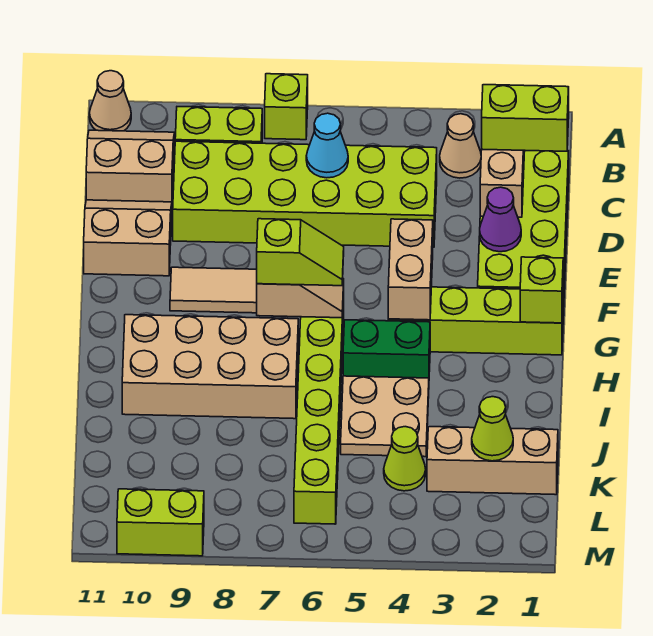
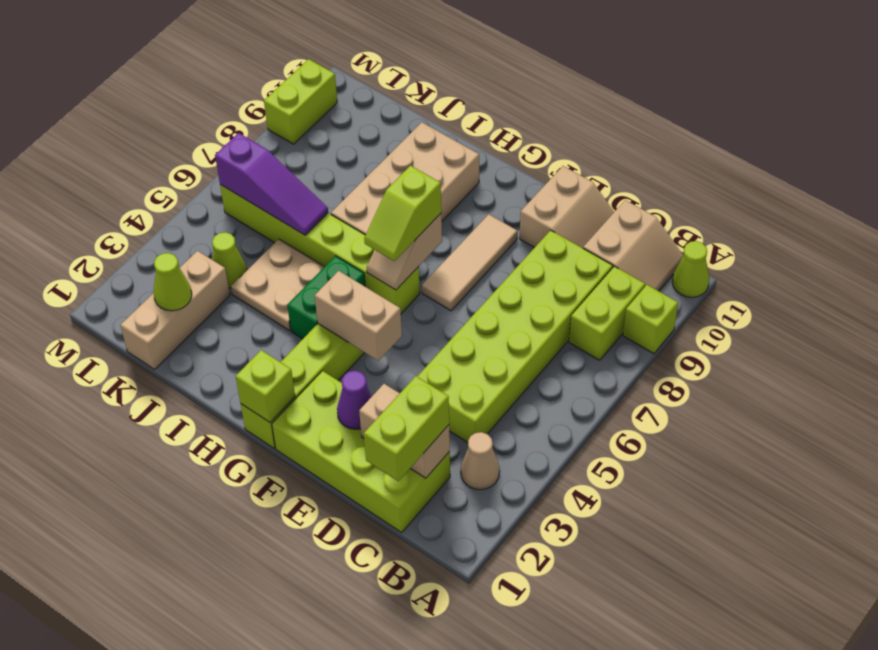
lime 1x1 brick [265,74,308,140] -> lime 1x1 brick moved to [623,285,678,354]
tan 1x1 cone [89,71,131,131] -> lime 1x1 cone [672,241,709,297]
cyan 1x1 cone [306,113,348,178] -> none
none -> purple 1x3 slope [215,133,328,235]

